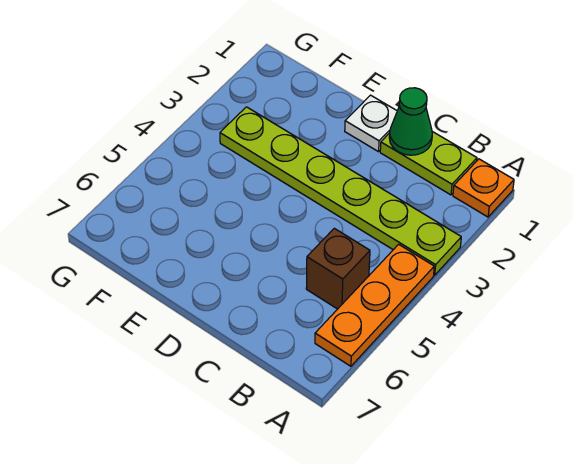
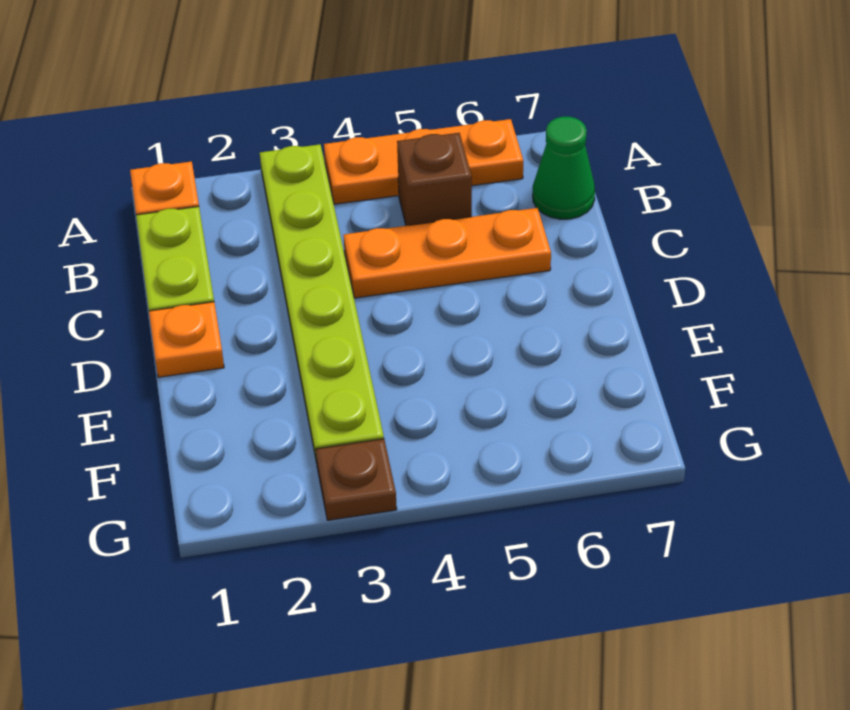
green 1x1 cone [389,88,432,155] -> green 1x1 cone moved to [533,117,595,219]
none -> orange 1x3 plate [344,208,551,298]
white 1x1 plate [345,95,397,152] -> orange 1x1 plate [149,302,224,377]
none -> brown 1x1 plate [316,439,397,520]

